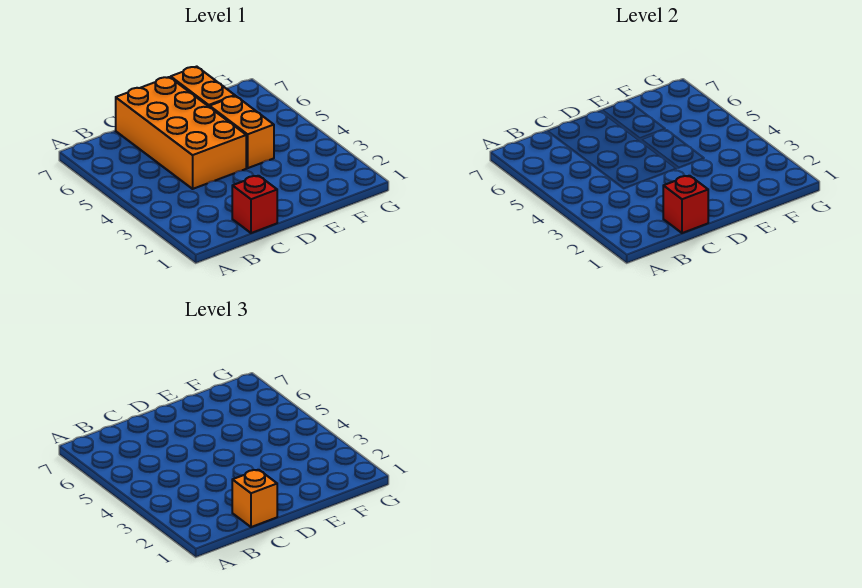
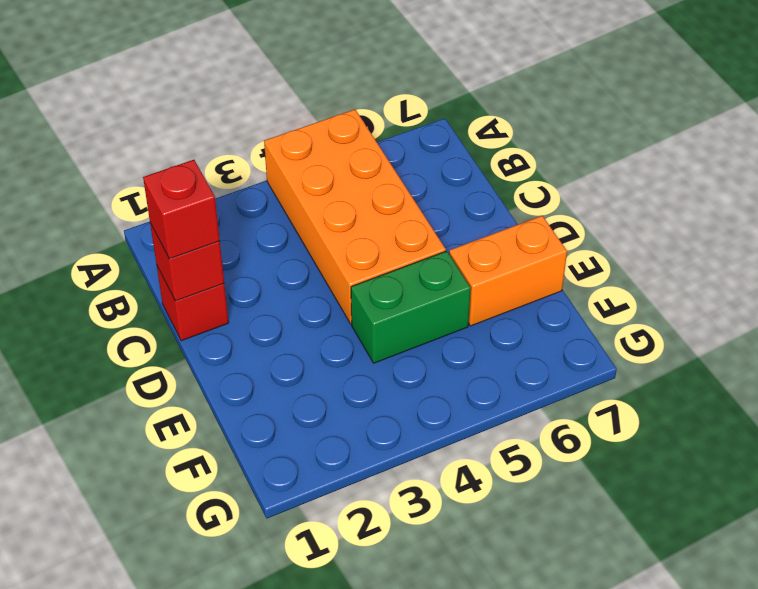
orange 1x1 brick [232,470,277,527] -> red 1x1 brick [143,160,220,259]
orange 2x4 brick [116,77,246,189] -> orange 2x4 brick turned to [264,109,446,324]
orange 1x2 brick [210,96,274,168] -> green 1x2 brick [351,251,471,363]

